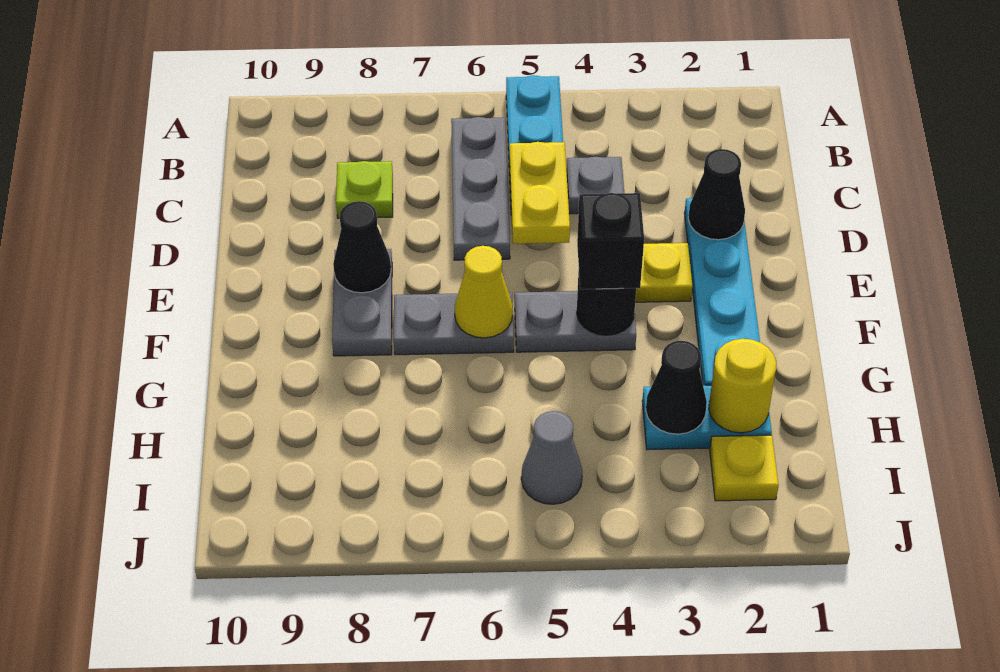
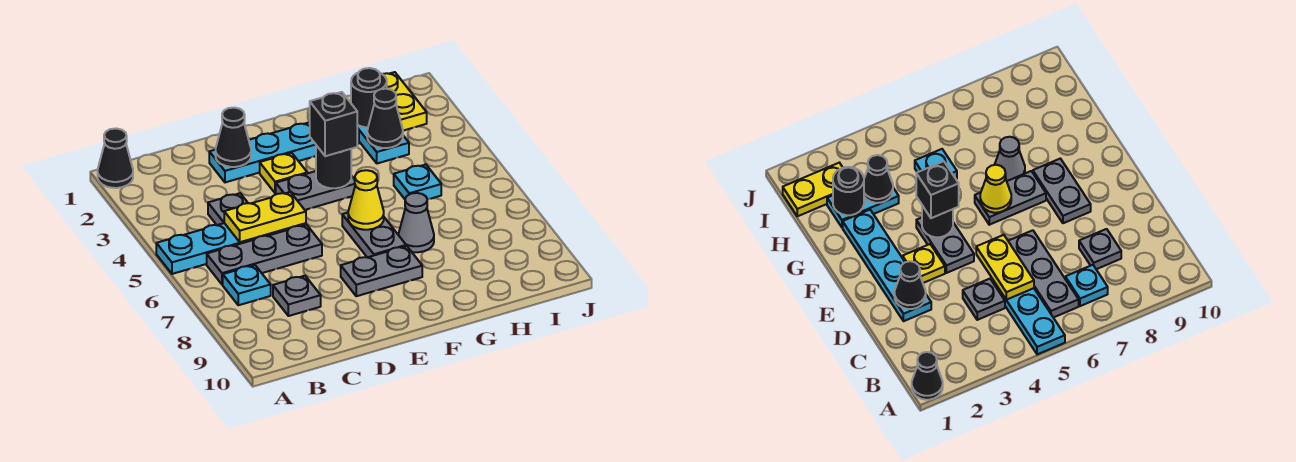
none -> cyan 1x1 plate [223,265,271,305]
lime 1x1 plate [336,161,393,218] -> grey 1x1 plate [273,276,321,316]
black 1x1 cone [333,201,391,293] -> black 1x1 cone moved to [98,129,133,188]
grey 1x2 plate [515,291,636,352] -> grey 1x2 plate turned to [276,171,355,210]
yellow 1x1 round brick [709,339,776,433] -> black 1x1 round brick [351,68,387,127]
none -> cyan 1x1 plate [394,164,441,200]
yellow 1x1 plate [710,435,779,501] -> yellow 1x2 plate [383,72,427,131]
grey 1x1 cone [521,411,582,504] -> grey 1x1 cone moved to [399,193,434,252]

